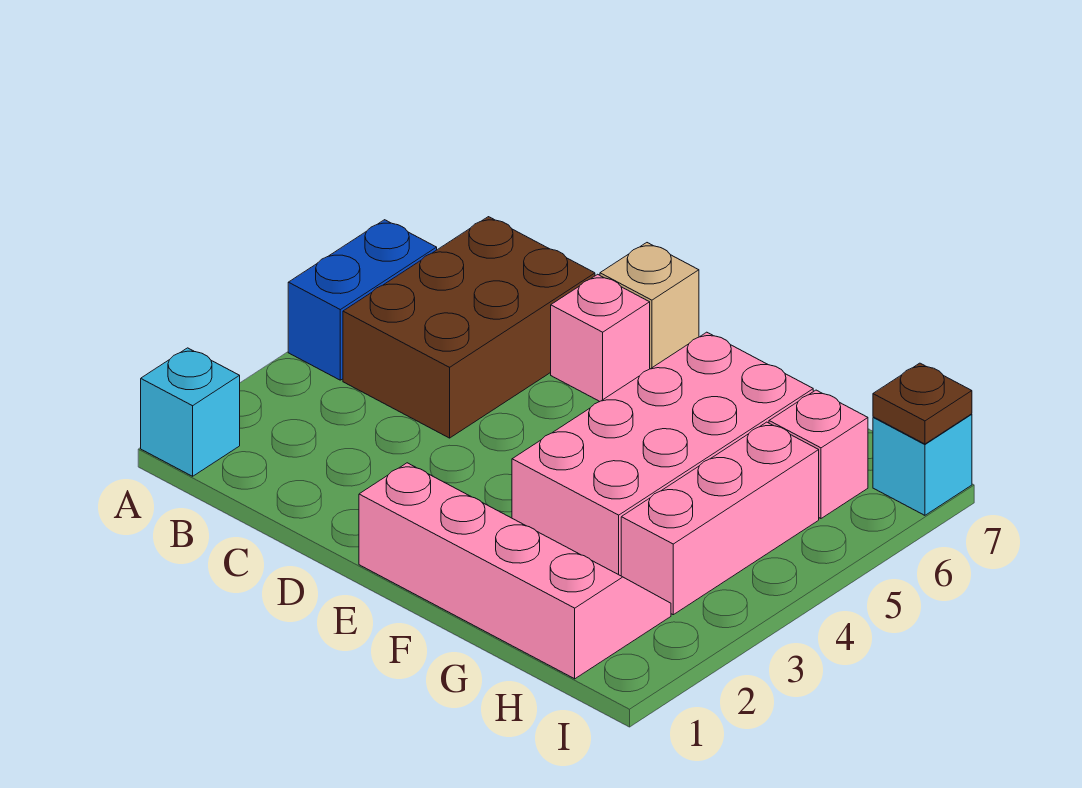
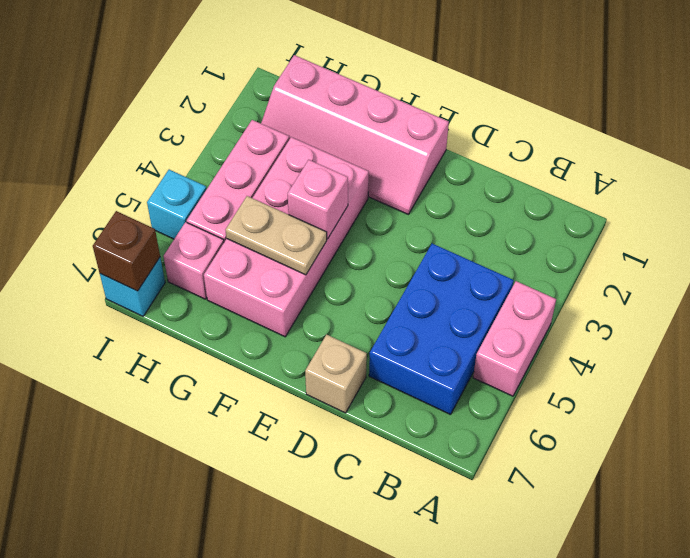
cyan 1x1 brick [141,348,240,476] -> cyan 1x1 brick moved to [147,170,207,239]
blue 1x2 brick [288,220,437,380] -> pink 1x2 brick [473,281,556,396]
brown 2x3 brick [343,217,595,438] -> blue 2x3 brick [369,244,514,415]
pink 1x1 brick [551,274,650,402] -> pink 1x1 brick moved to [287,160,348,239]
none -> tan 1x2 plate [226,196,327,275]
brown 1x1 plate [873,363,972,444] -> brown 1x1 brick [93,211,160,291]

